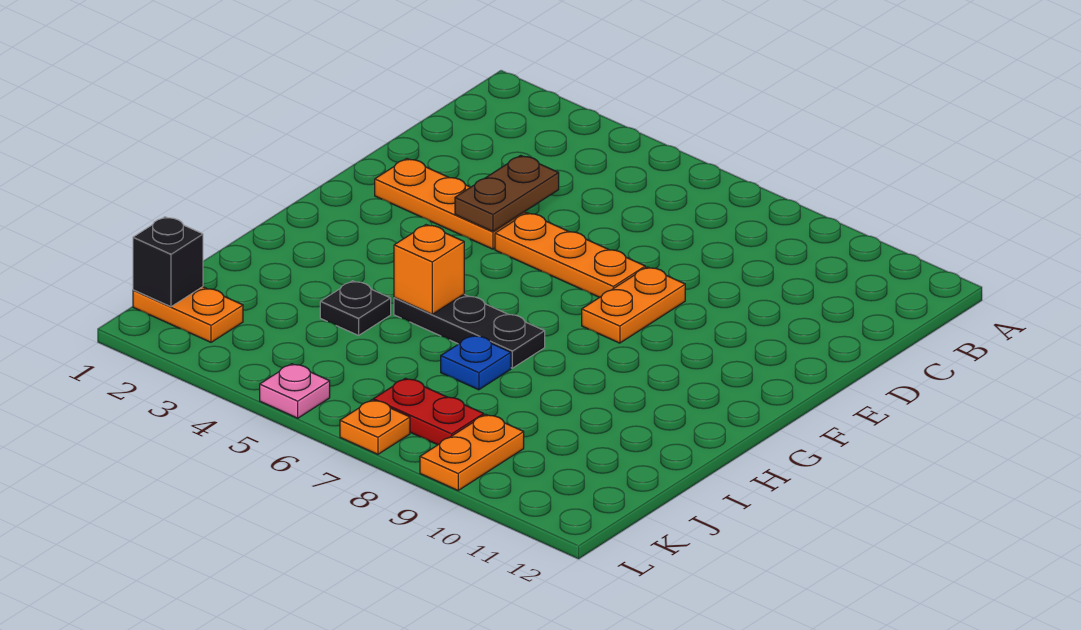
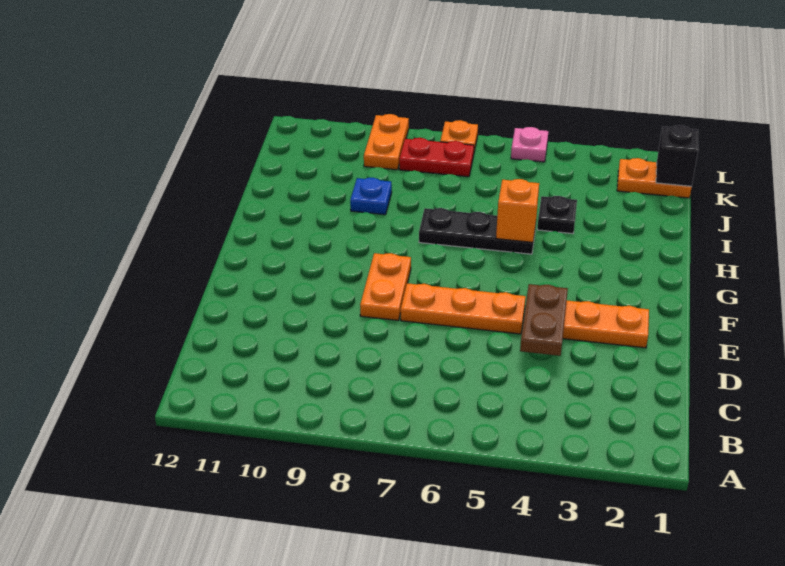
blue 1x1 plate [441,335,511,390] -> blue 1x1 plate moved to [350,178,392,215]

